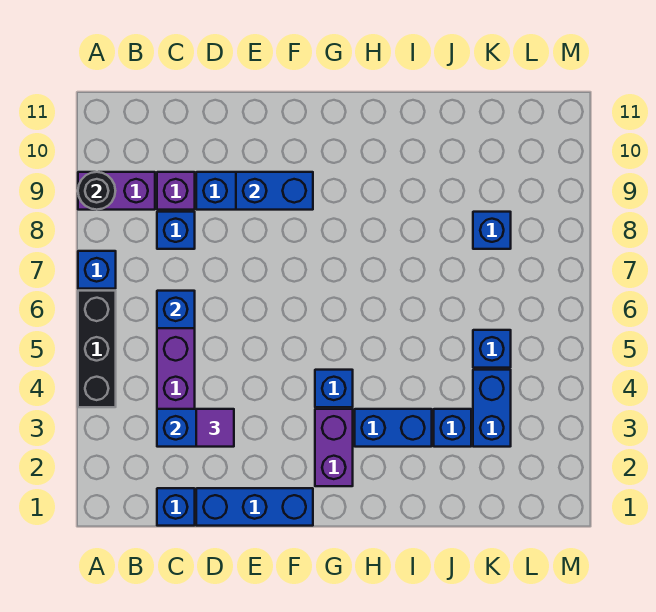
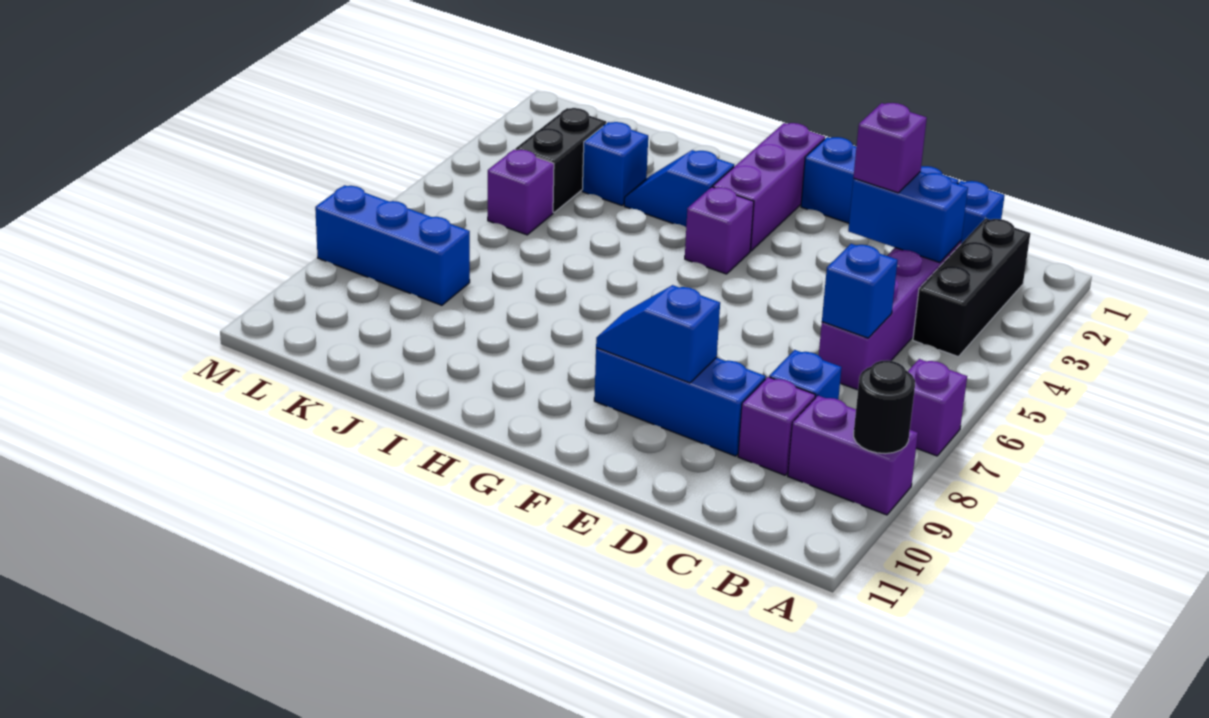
black 1x3 brick [78,291,116,407] -> black 1x3 brick moved to [913,218,1030,357]
blue 1x1 brick [78,251,116,289] -> purple 1x1 brick [908,359,967,456]
purple 1x1 tile [196,409,234,447] -> purple 1x1 brick [853,103,927,193]
blue 1x2 brick [236,172,313,210] -> blue 1x2 slope [596,285,720,383]
purple 1x2 brick [315,409,353,486] -> purple 1x3 brick [713,123,825,251]
blue 1x1 brick [315,370,353,407] -> purple 1x1 brick [685,187,754,274]
blue 1x2 brick [355,409,432,447] -> blue 1x2 slope [624,150,734,227]
blue 1x2 brick [473,370,511,447] -> black 1x2 brick [515,108,606,212]
blue 1x1 brick [473,330,511,368] -> purple 1x1 brick [488,150,554,235]
blue 1x1 brick [473,212,511,249] -> blue 1x3 brick [315,185,470,305]

